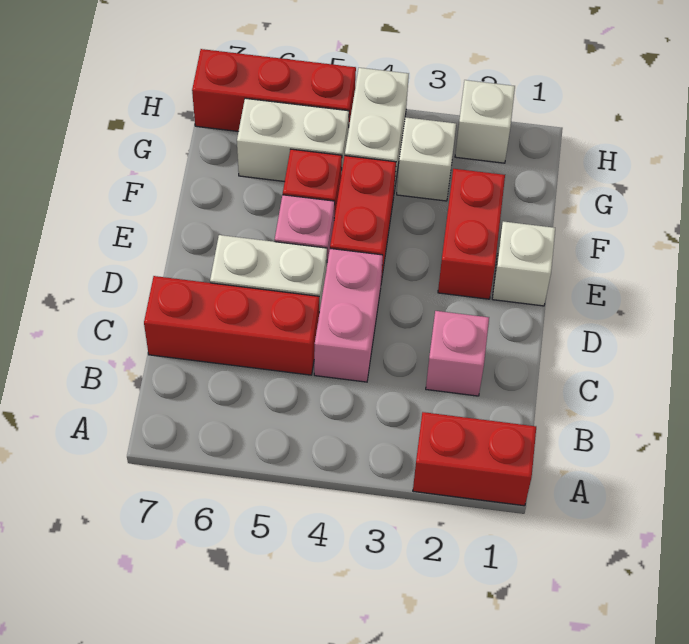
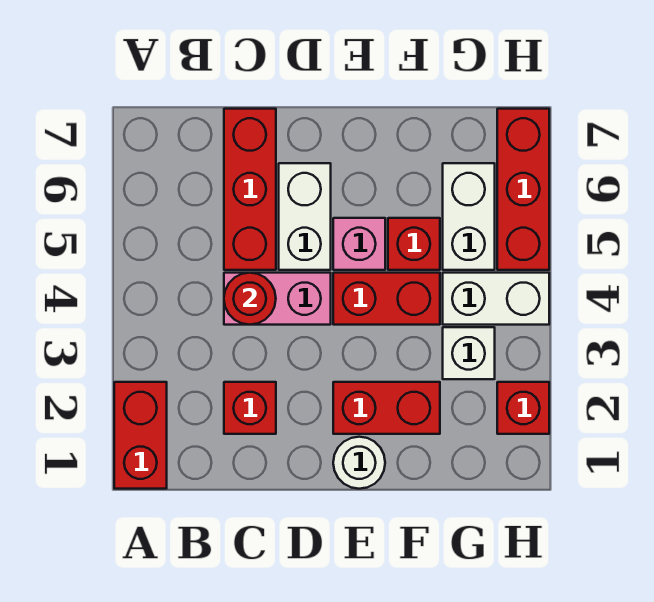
pink 1x1 brick [426,311,489,396] -> red 1x1 brick [224,382,276,434]
none -> red 1x1 round brick [224,273,276,325]
white 1x1 brick [492,221,555,306] -> white 1x1 round brick [333,437,385,489]
white 1x1 brick [455,80,515,163] -> red 1x1 brick [497,382,549,434]

